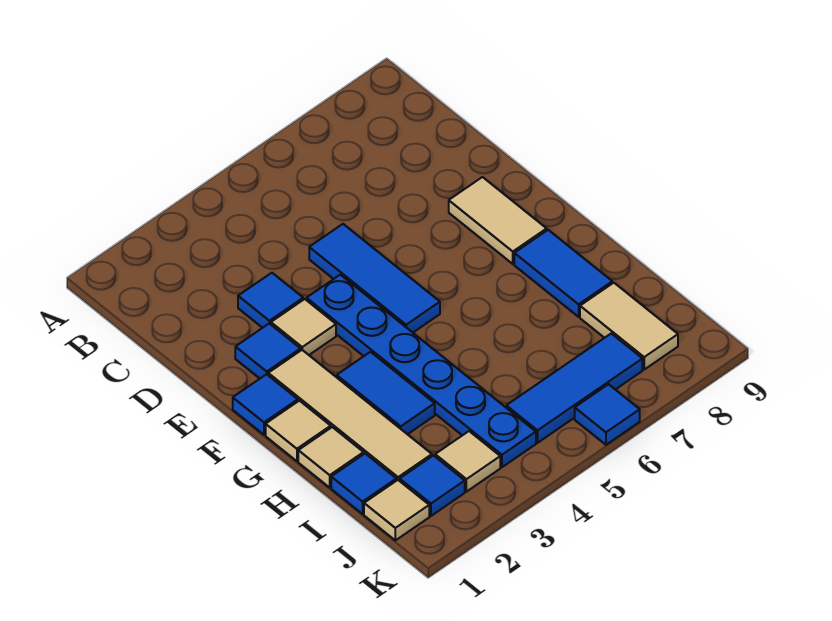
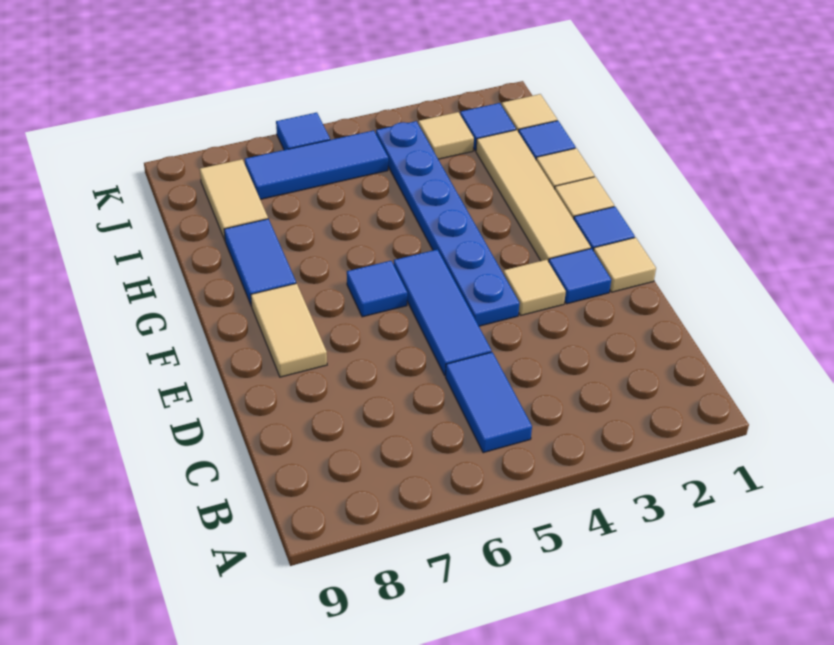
blue 1x1 tile [238,273,303,328] -> blue 1x1 tile moved to [347,261,407,317]
none -> tan 1x1 tile [593,237,656,292]
blue 1x2 tile [337,352,435,434] -> blue 1x2 tile moved to [446,352,532,453]

